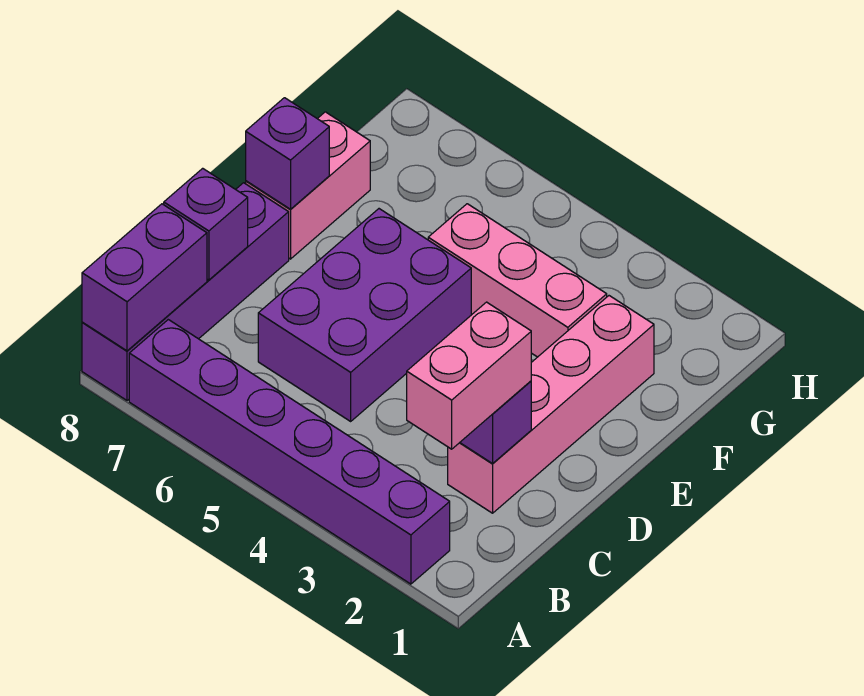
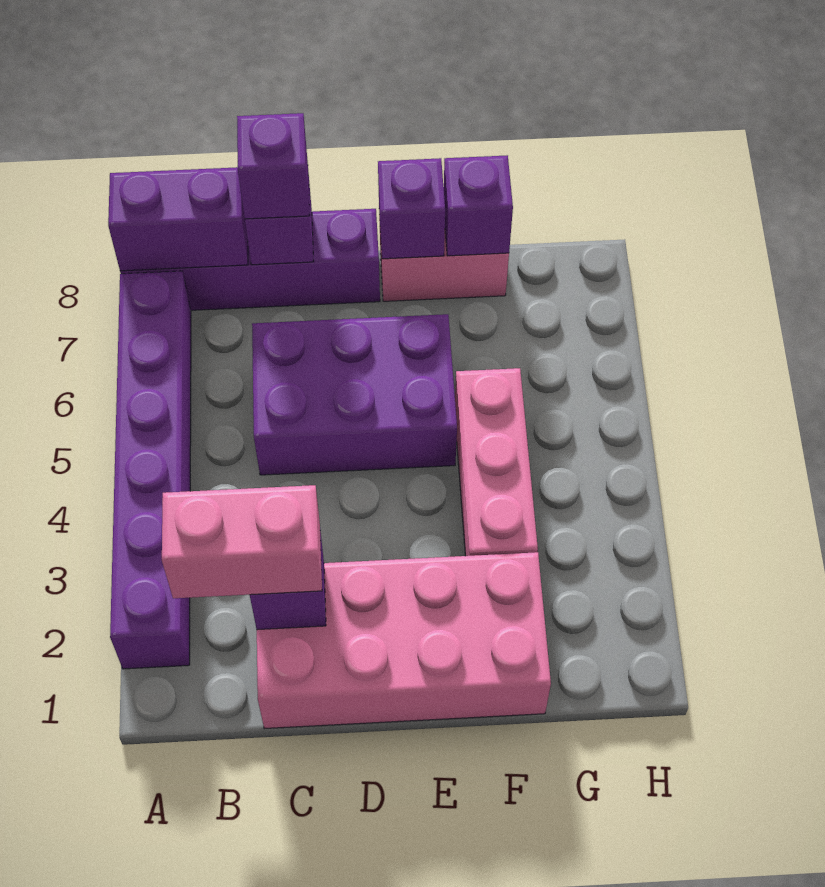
pink 1x4 brick [448,296,654,513] -> pink 2x4 brick [257,552,551,729]
none -> purple 1x1 brick [237,113,310,219]
none -> purple 1x1 brick [444,155,513,256]

